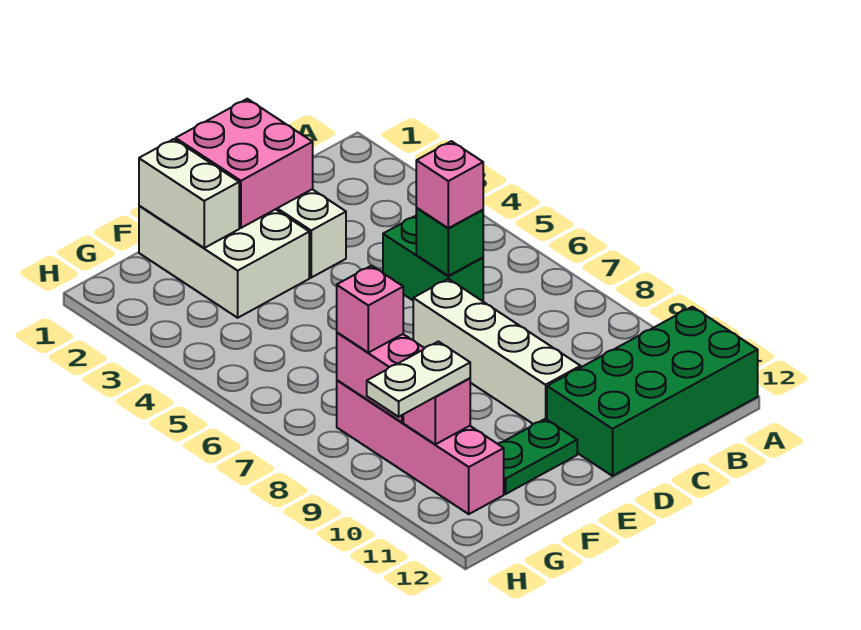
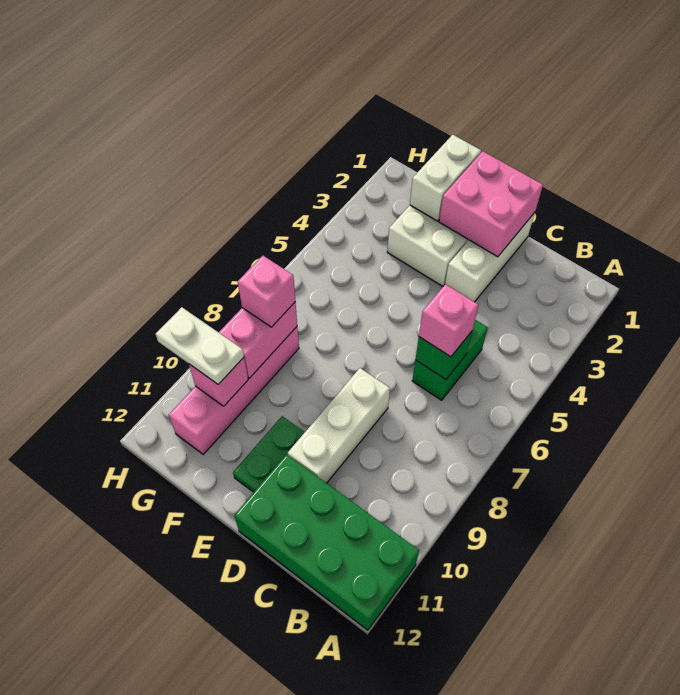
white 1x4 brick [413,279,581,424] -> white 1x3 brick [288,368,390,483]
green 1x2 plate [498,419,577,494] -> green 1x2 plate turned to [233,416,305,492]

